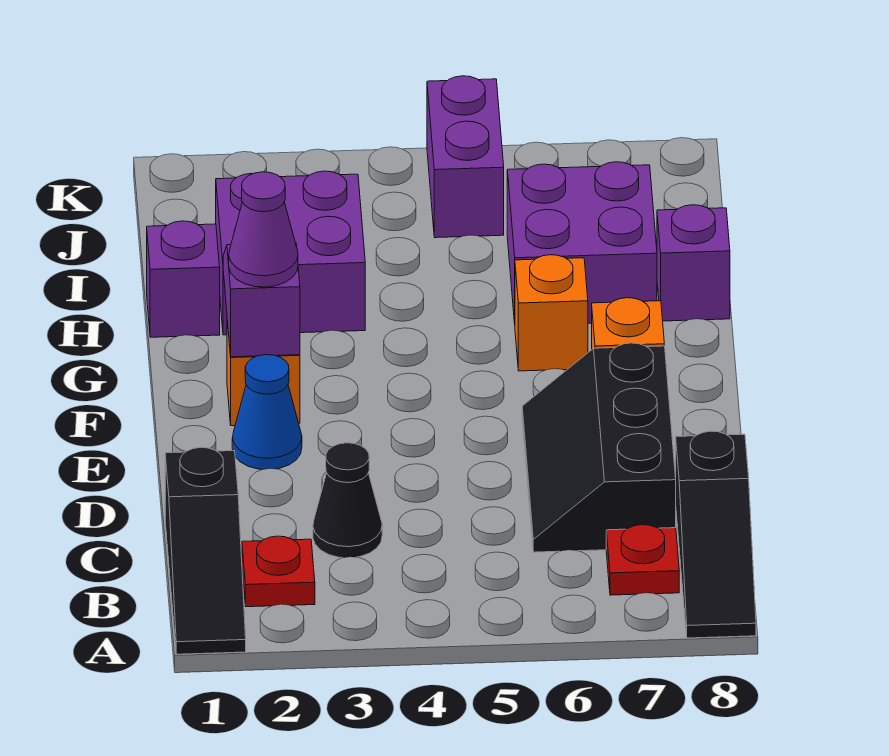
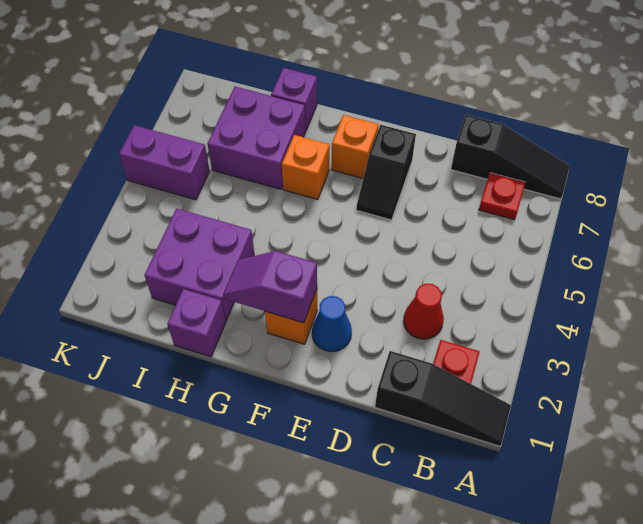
black 1x1 cone [313,443,382,558] -> red 1x1 cone [404,284,444,339]
black 2x3 slope [522,343,676,552] -> black 1x2 slope [356,125,416,220]
purple 1x1 cone [229,172,298,287] -> none

